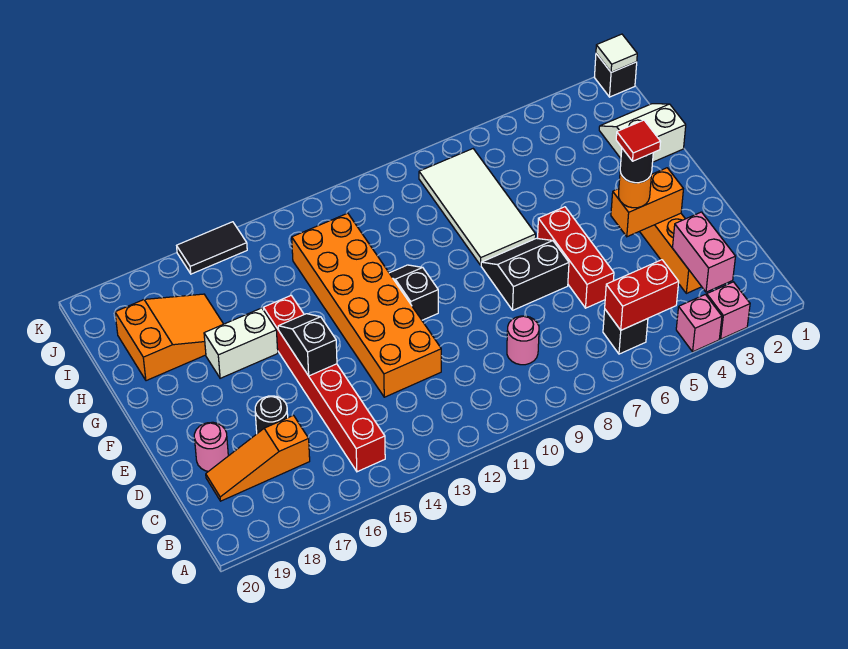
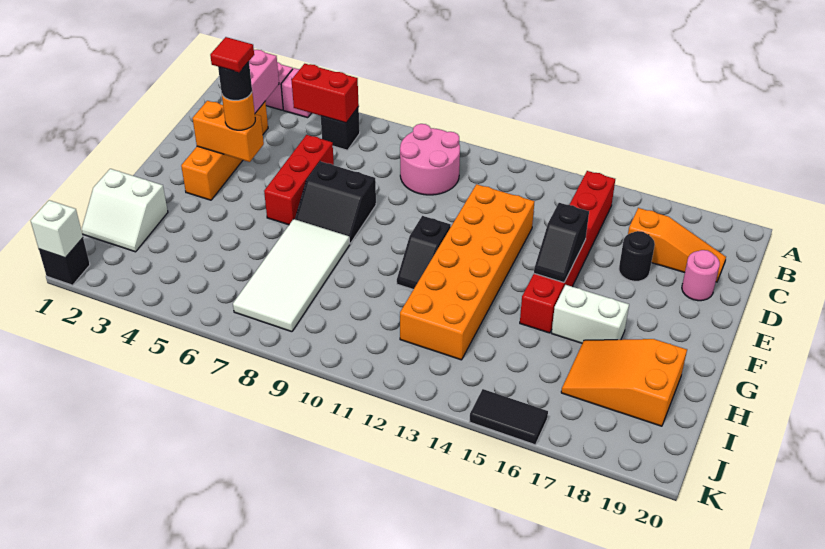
pink 1x1 round brick [507,316,539,365] -> pink 2x2 round brick [400,124,460,195]
white 1x1 tile [596,34,637,72] -> white 1x1 brick [31,200,83,258]

